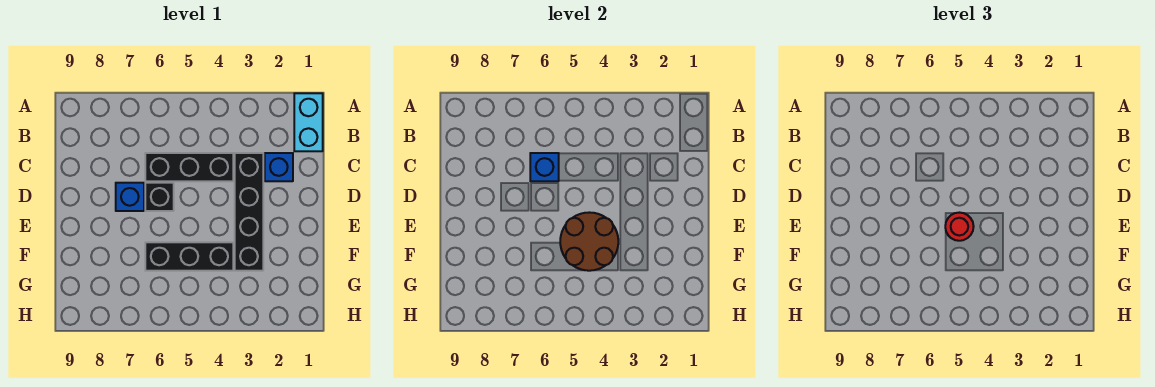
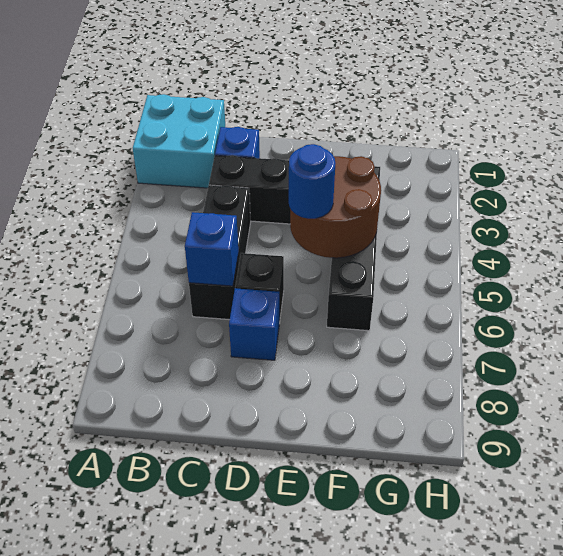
cyan 1x2 brick [294,93,323,151] -> cyan 2x2 brick [133,94,225,188]
red 1x1 round brick [945,213,974,241] -> blue 1x1 round brick [289,144,336,219]

